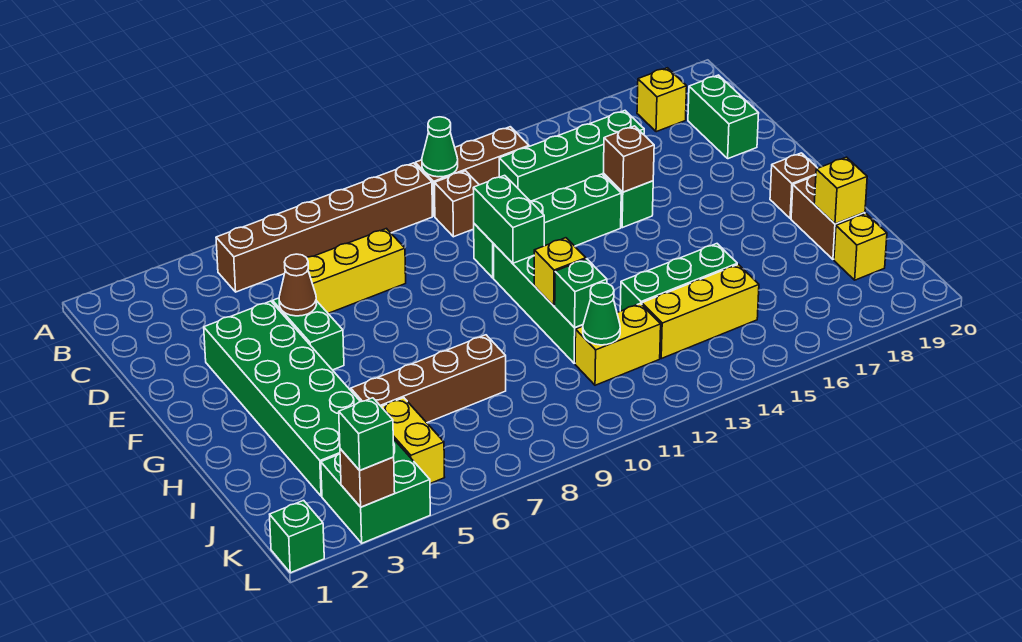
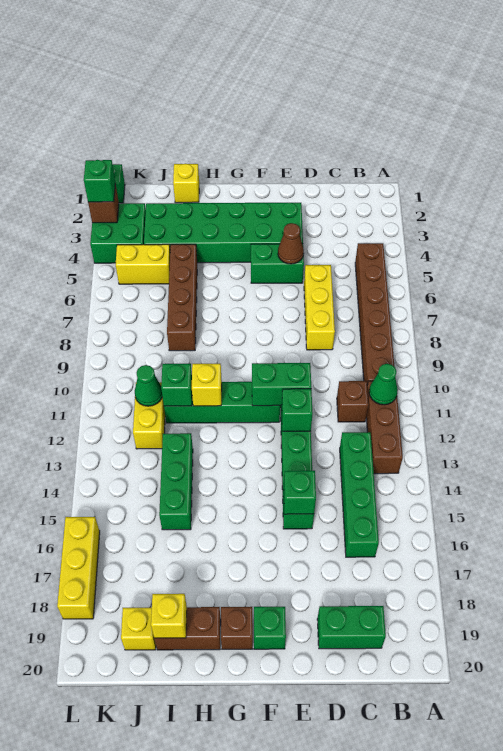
yellow 1x1 brick [637,68,687,132] -> yellow 1x1 brick moved to [173,164,199,203]
none -> green 1x1 brick [282,389,313,431]
brown 1x1 brick [604,126,654,192] -> green 1x1 brick [284,471,316,514]
none -> green 1x1 brick [254,607,286,649]
yellow 1x3 brick [642,264,759,359] -> yellow 1x3 brick moved to [57,517,100,619]

